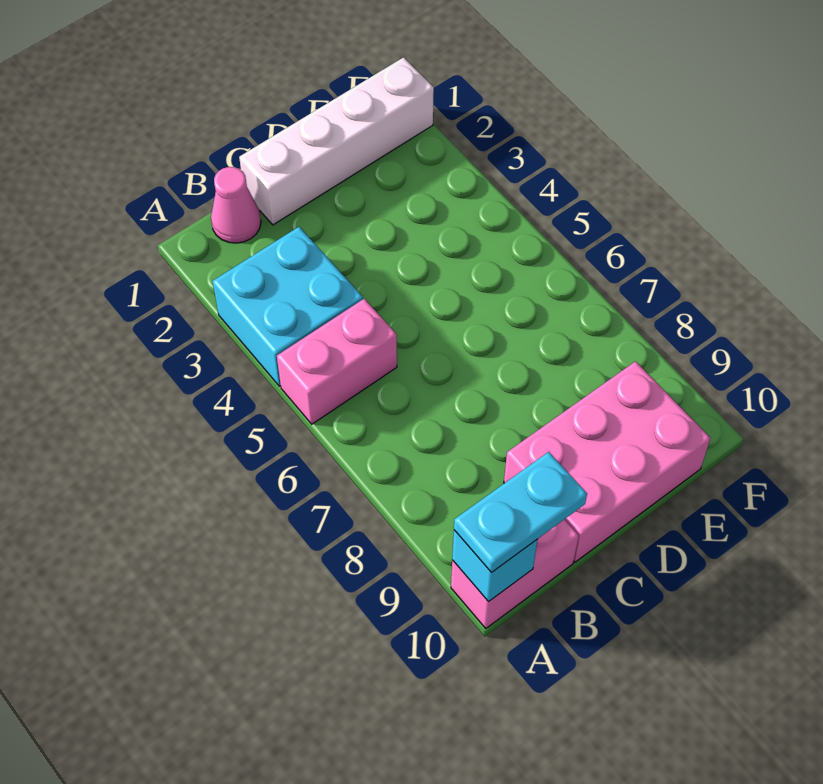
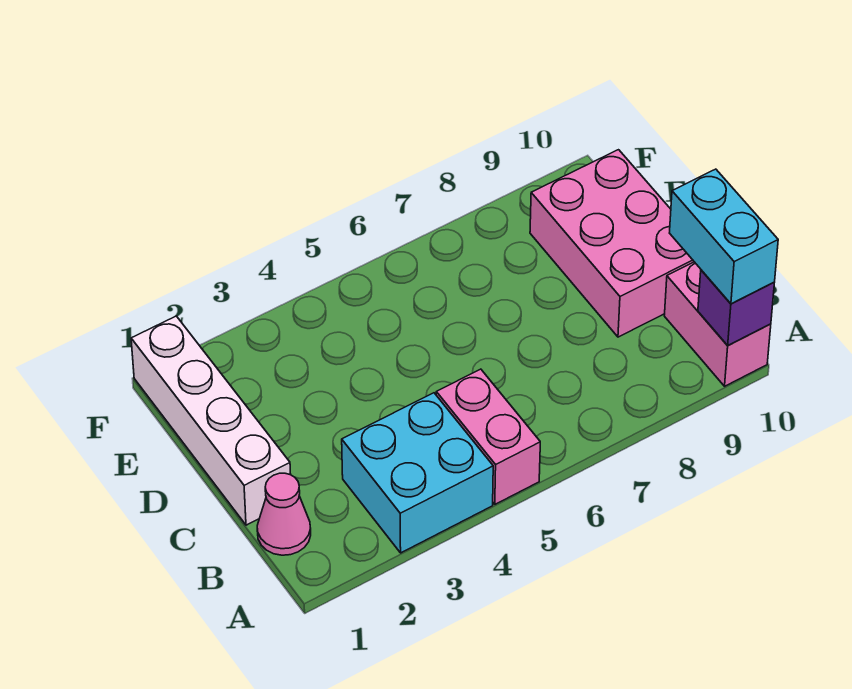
cyan 1x1 brick [452,530,538,602] -> purple 1x1 brick [698,270,774,345]
cyan 1x2 plate [454,452,587,572] -> cyan 1x2 brick [670,169,778,304]

